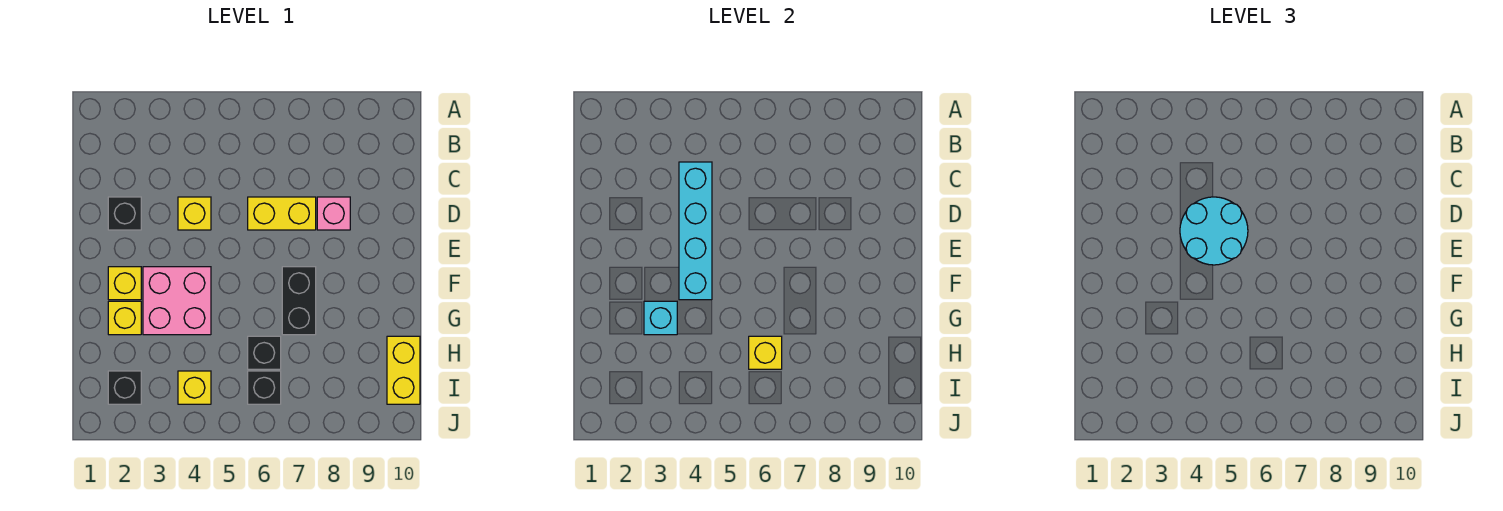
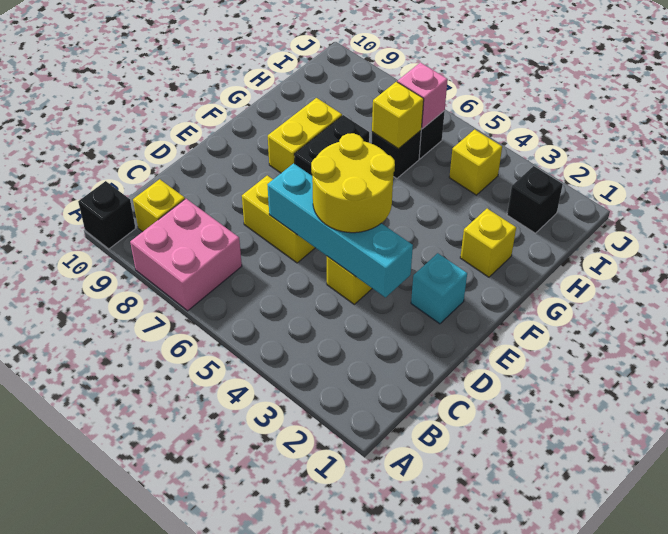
cyan 1x4 brick [679,162,712,300] -> cyan 1x4 brick turned to [267,163,413,297]
black 1x1 brick [108,197,141,230] -> black 1x1 brick moved to [78,181,136,249]
cyan 2x2 round brick [1180,197,1248,265] -> yellow 2x2 round brick [311,133,395,233]
pink 1x1 brick [317,197,350,230] -> pink 1x1 brick moved to [397,63,448,129]
yellow 1x1 brick [108,267,141,300] -> yellow 1x1 brick moved to [133,179,185,232]
pink 2x2 brick [143,267,211,335] -> pink 2x2 brick moved to [130,199,242,311]
cyan 1x1 brick [644,301,677,335] -> cyan 1x1 brick moved to [411,253,467,324]
yellow 1x2 brick [387,336,420,404] -> yellow 1x2 brick moved to [268,98,342,173]

